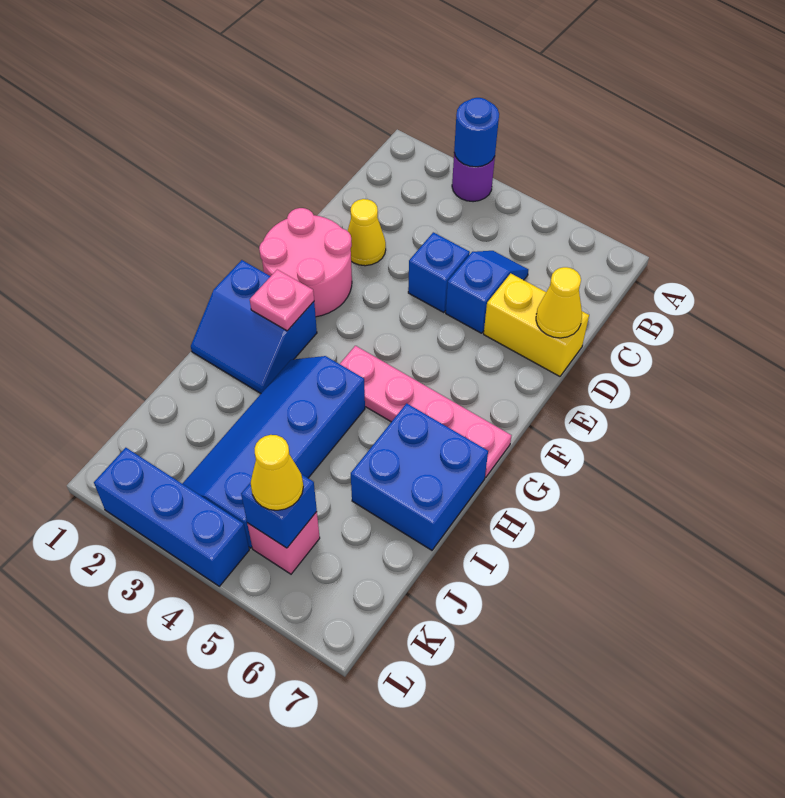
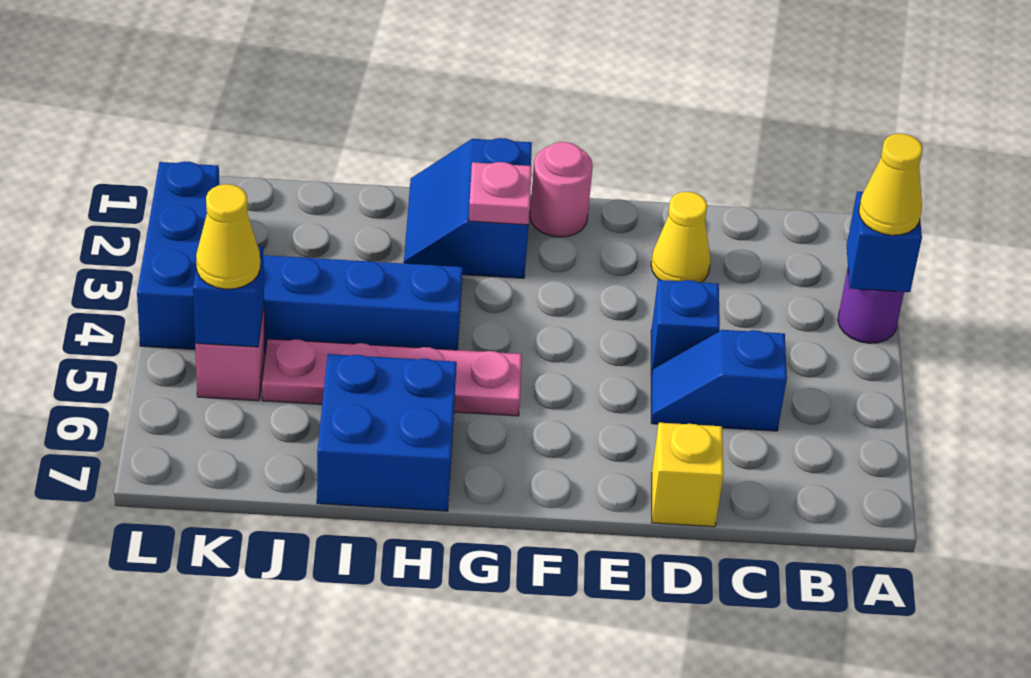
blue 1x1 round brick [454,98,499,167] -> blue 1x1 brick [847,191,922,292]
blue 1x2 slope [446,251,528,333] -> blue 1x2 slope turned to [651,330,787,431]
yellow 1x2 brick [484,273,589,376] -> yellow 1x1 brick [652,423,724,527]
yellow 1x1 cone [536,267,582,338] -> yellow 1x1 cone moved to [859,134,923,235]
pink 2x2 round brick [259,208,352,317] -> pink 1x1 round brick [530,142,593,237]
pink 1x4 plate [340,346,512,478] -> pink 1x4 plate turned to [262,339,522,416]

